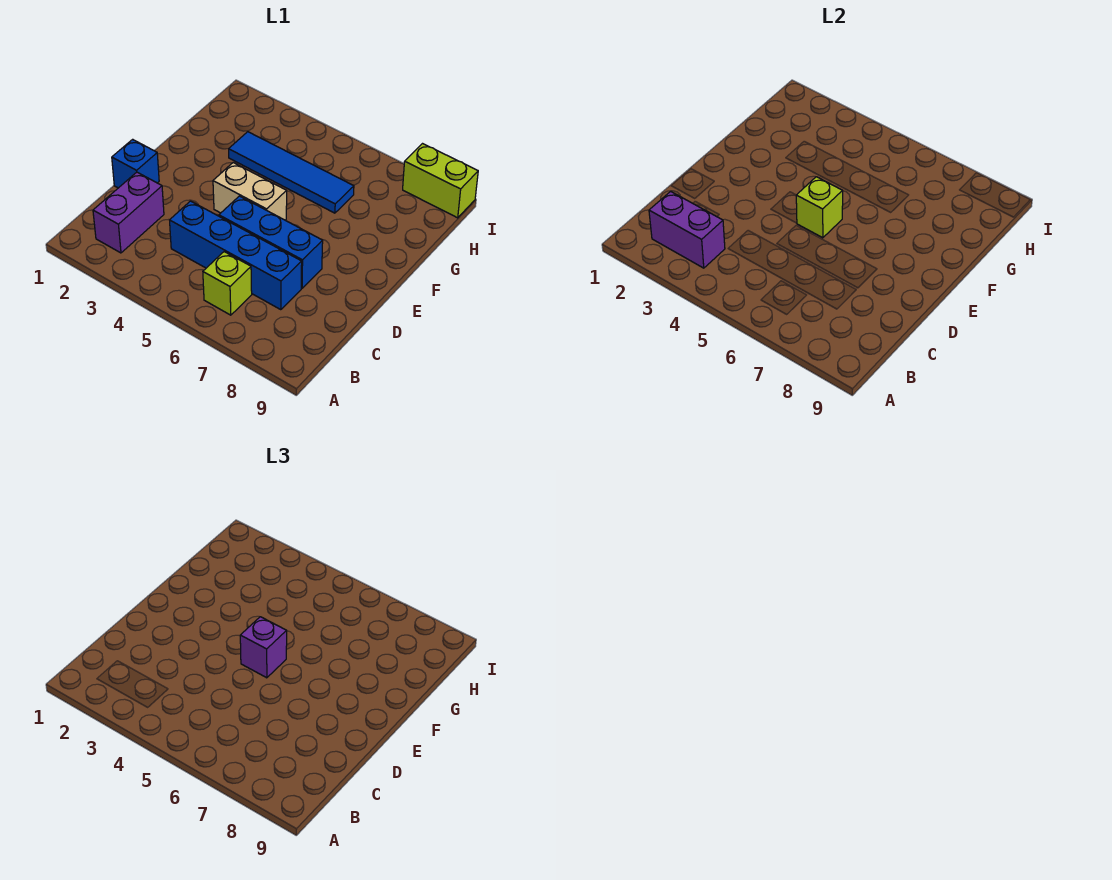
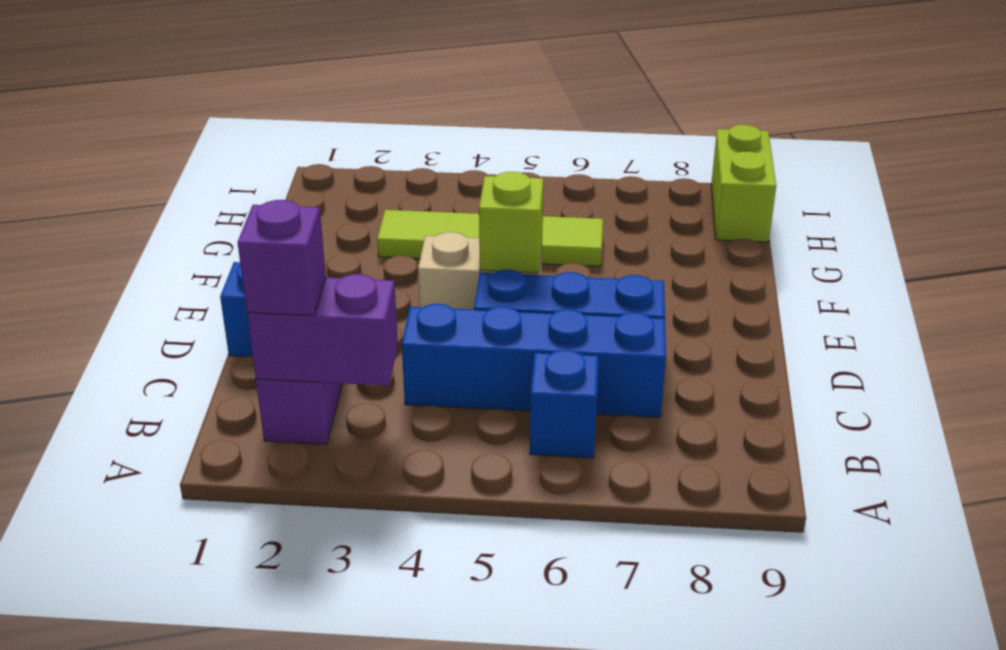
lime 1x1 brick [203,252,252,315] -> blue 1x1 brick [530,350,598,458]
purple 1x1 brick [240,617,287,678] -> purple 1x1 brick moved to [238,200,326,316]
blue 1x4 tile [229,132,354,213] -> lime 1x4 tile [377,210,603,266]
lime 1x2 brick [403,144,478,218] -> lime 1x2 brick turned to [711,125,776,242]

